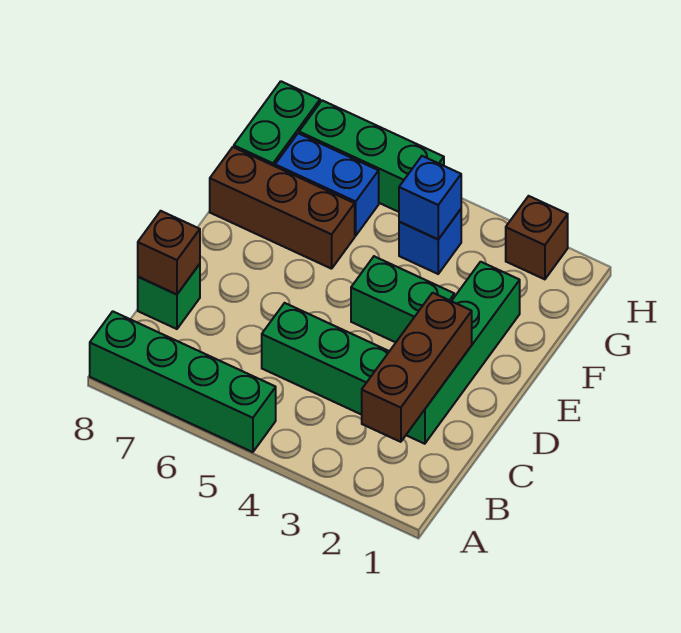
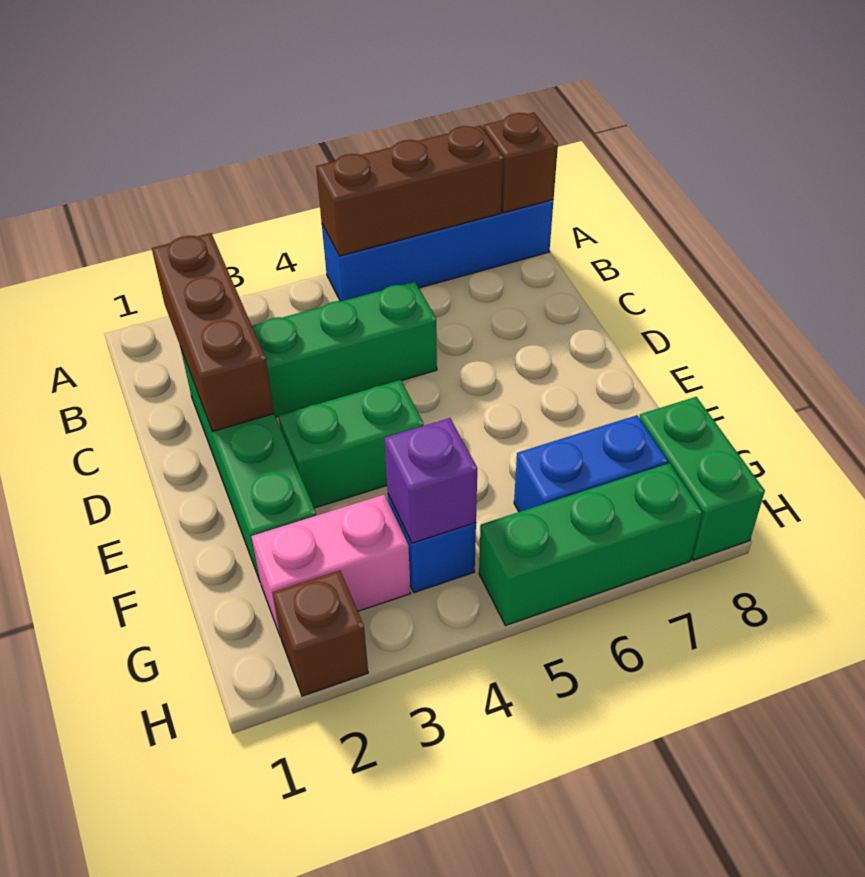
green 1x4 brick [90,311,276,452] -> blue 1x4 brick [322,200,553,301]
green 1x1 brick [138,264,200,329] -> none
brown 1x1 brick [138,211,200,294] -> brown 1x1 brick moved to [483,112,558,213]
brown 1x3 brick [210,147,355,269] -> brown 1x3 brick moved to [316,125,503,256]
none -> pink 1x2 brick [251,495,410,637]
blue 1x1 brick [399,156,461,239] -> purple 1x1 brick [384,418,477,543]

